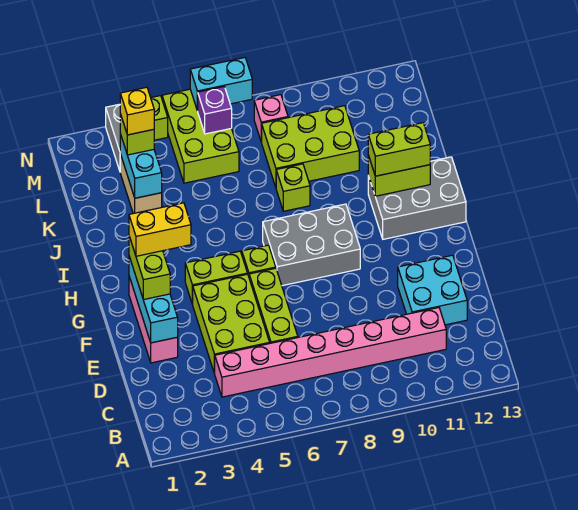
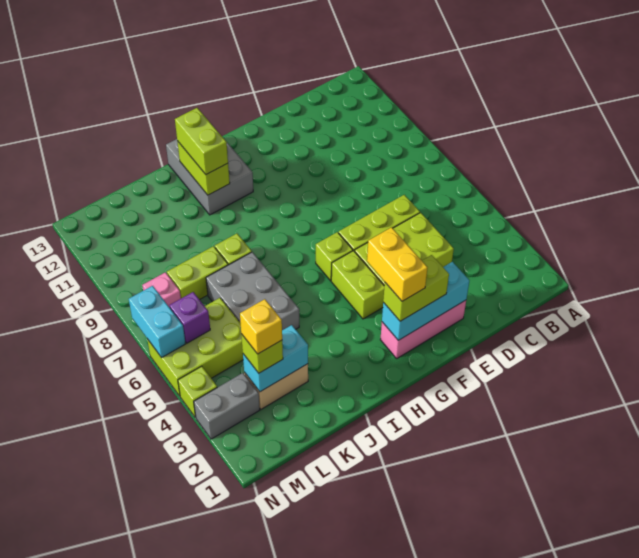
pink 1x8 brick [215,308,446,397] -> none
cyan 2x2 brick [398,255,467,325] -> none
grey 2x3 brick [263,204,360,286] -> grey 2x3 brick moved to [206,252,299,330]
lime 2x3 brick [262,106,359,187] -> lime 1x2 brick [167,246,228,300]

